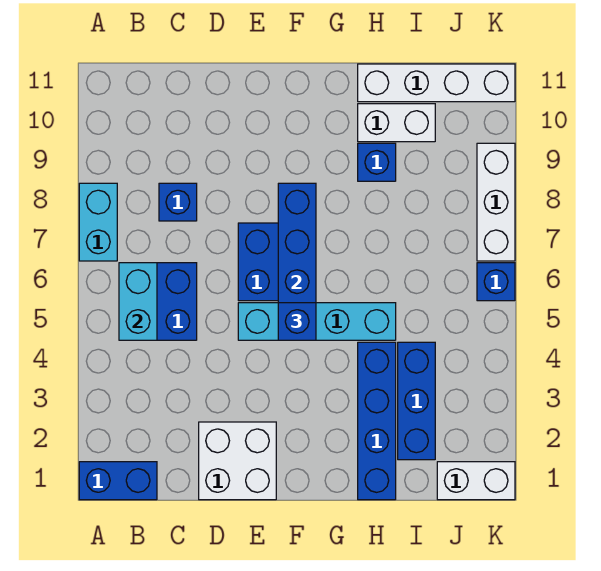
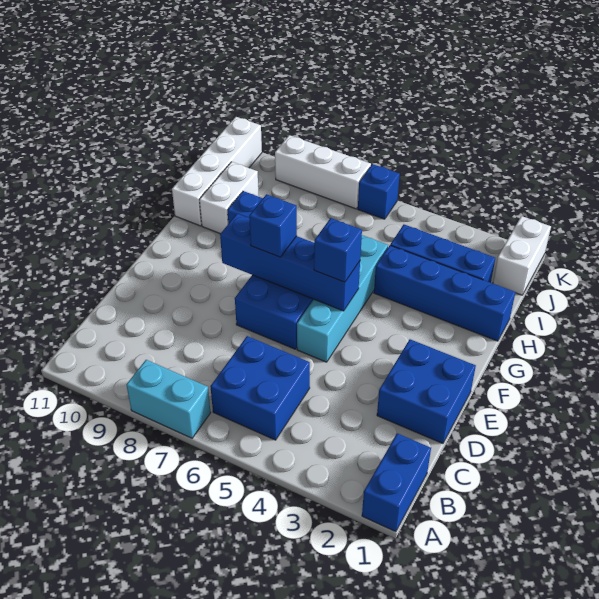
cyan 1x2 brick [119,263,157,340] -> none
blue 1x1 brick [159,183,197,221] -> blue 1x1 brick moved to [249,194,297,257]
white 2x2 brick [199,422,276,500] -> blue 2x2 brick [377,339,476,444]

